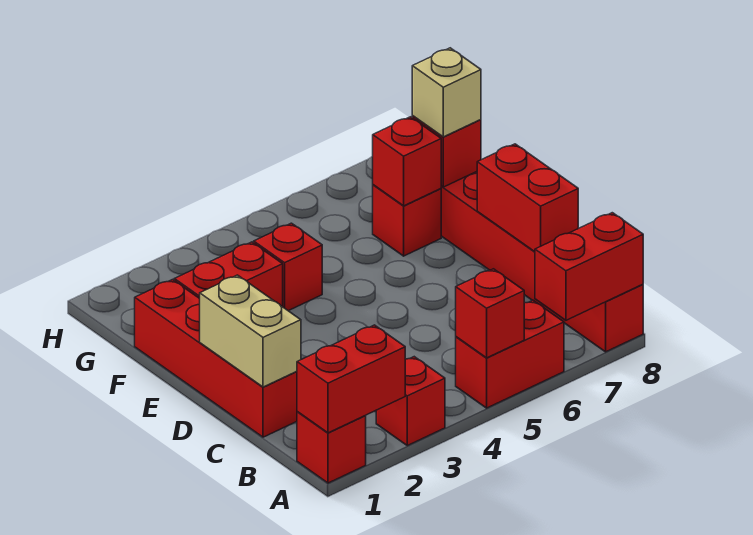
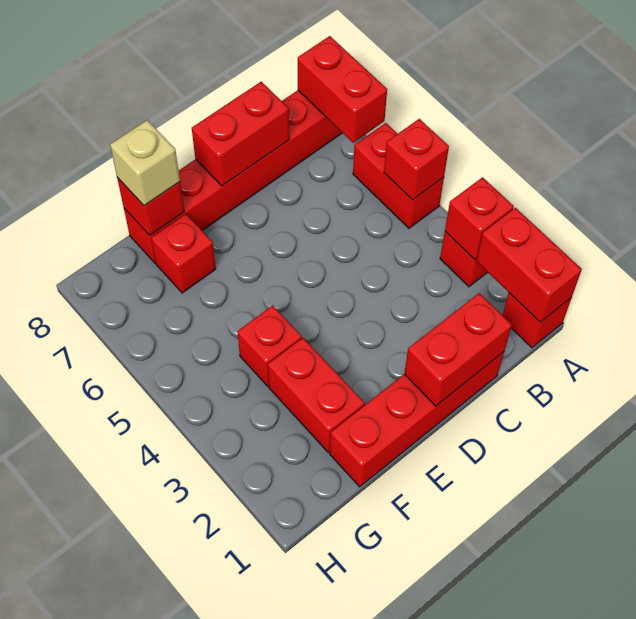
tan 1x2 brick [200,275,301,387] -> red 1x2 brick [404,293,512,406]
red 1x1 brick [373,117,441,206] -> red 1x1 brick moved to [445,177,514,259]

